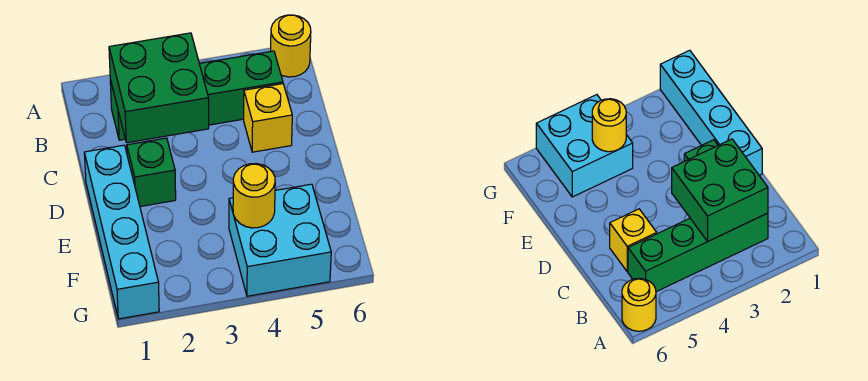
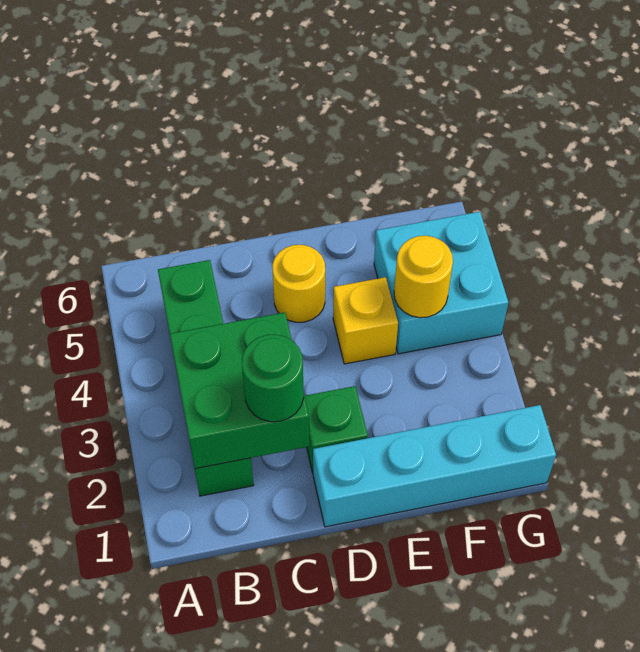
yellow 1x1 round brick [271,15,311,77] -> yellow 1x1 round brick moved to [272,245,325,322]
none -> green 1x1 round brick [242,334,304,422]
yellow 1x1 brick [244,84,292,152] -> yellow 1x1 brick moved to [333,277,398,364]

